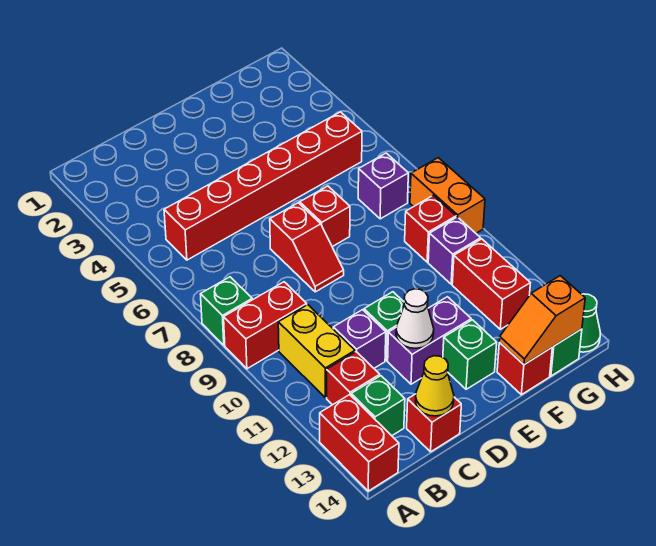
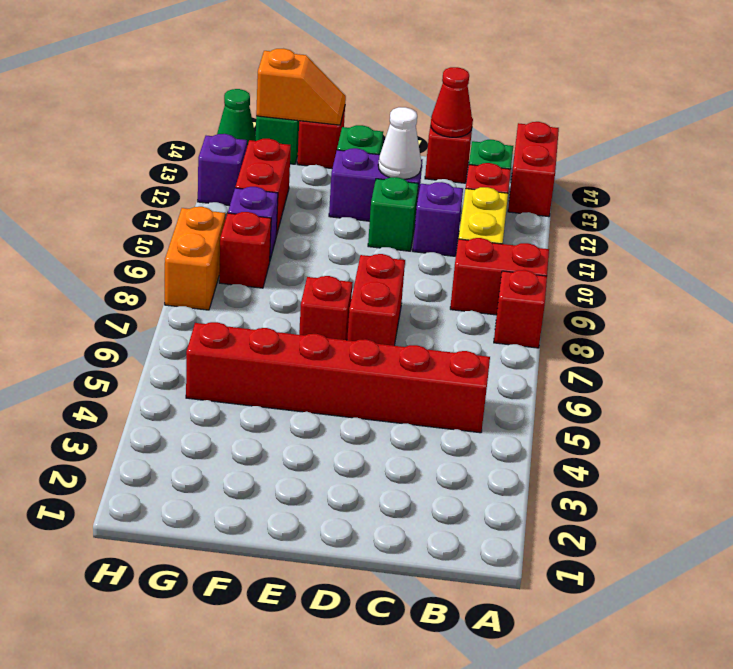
green 1x1 brick [201,277,252,345] -> red 1x1 brick [494,270,547,348]
yellow 1x1 cone [415,356,454,416] -> red 1x1 cone [431,67,472,137]
red 1x2 slope [270,203,344,292] -> red 1x2 brick [347,254,405,346]
purple 1x1 brick [358,153,408,219] -> purple 1x1 brick moved to [198,134,247,206]

